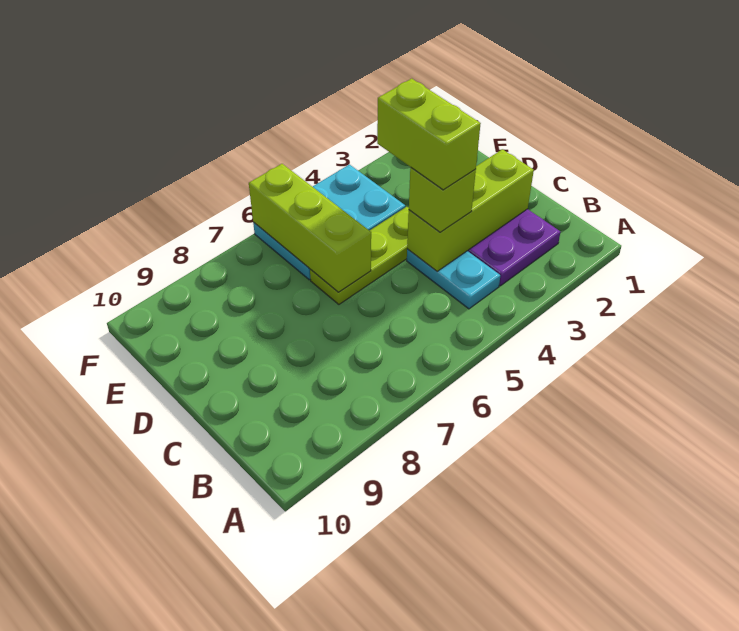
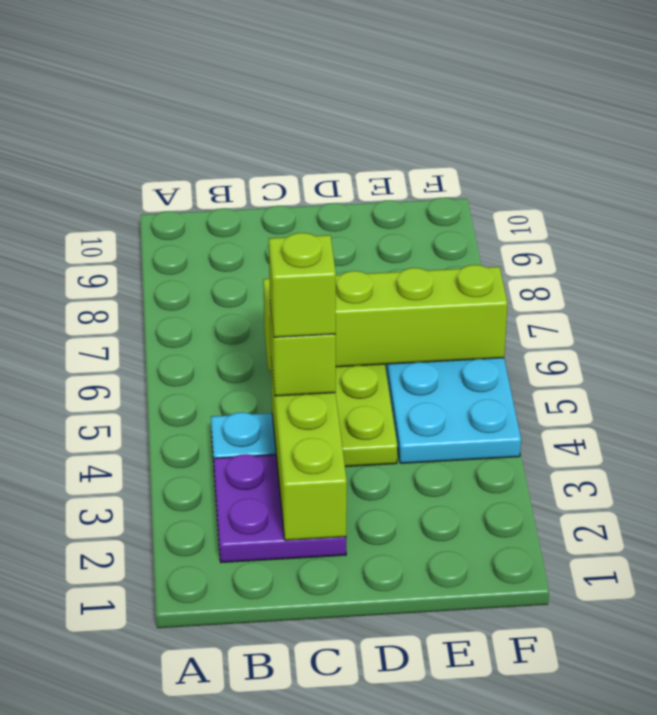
lime 1x2 brick [377,78,481,190] -> lime 1x1 brick [269,233,336,337]
lime 1x3 brick [249,164,371,292] -> lime 1x4 brick [263,265,508,371]

